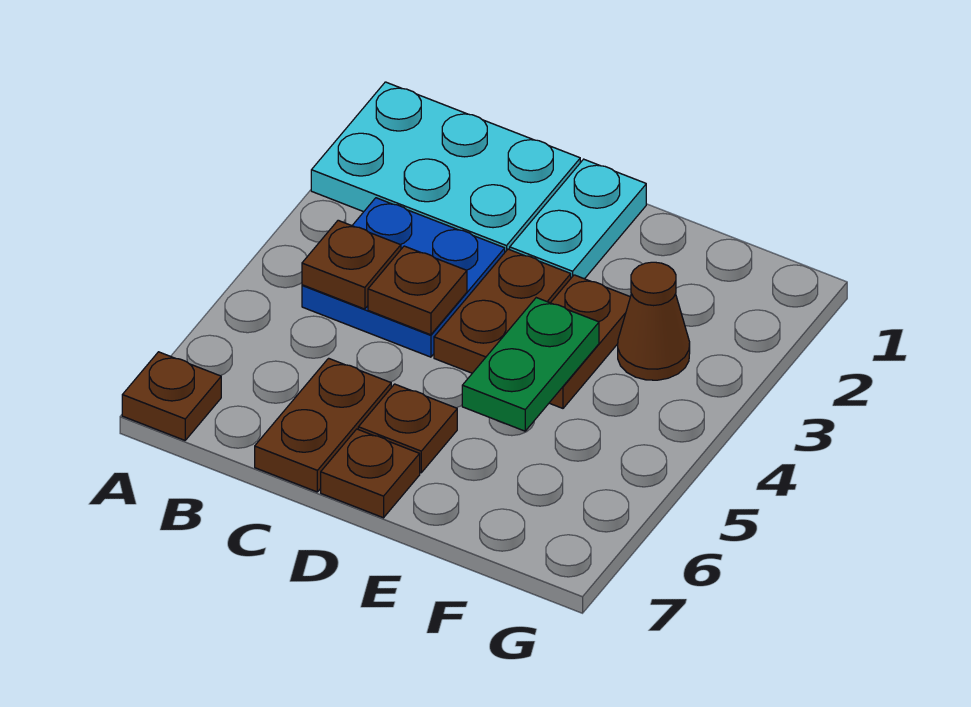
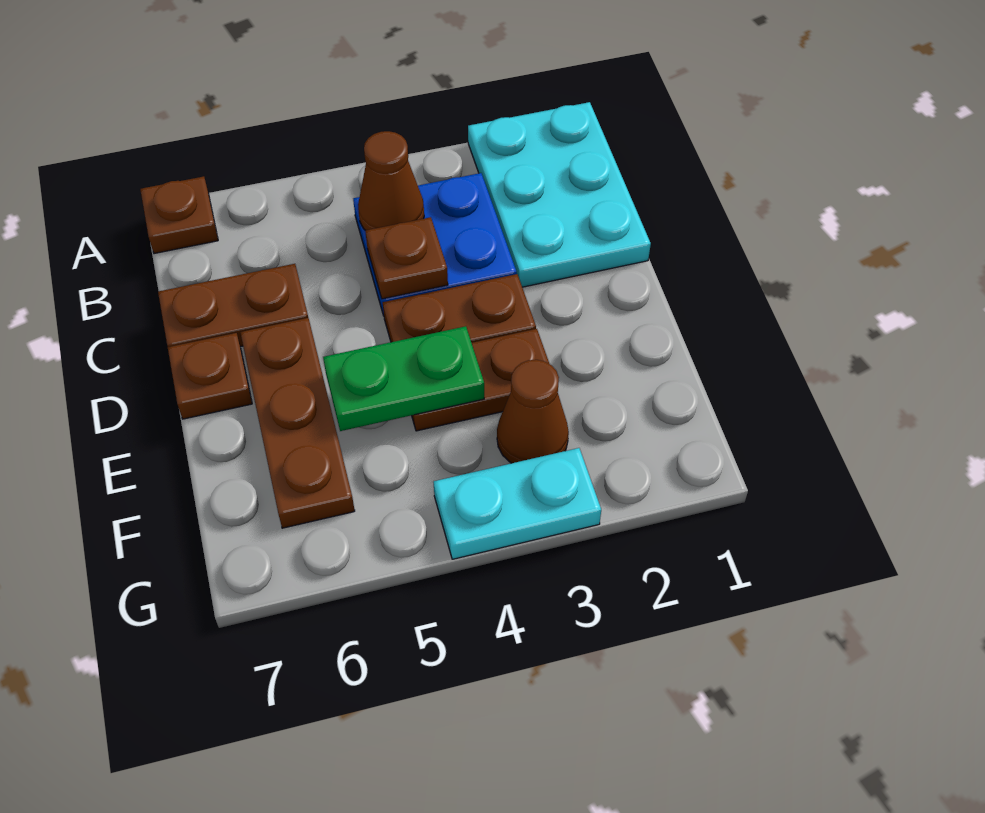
brown 1x1 plate [302,220,401,309] -> brown 1x1 cone [358,131,424,230]
cyan 1x2 plate [510,159,646,279] -> cyan 1x2 plate moved to [434,448,601,559]
brown 1x1 plate [358,384,457,473] -> brown 1x3 plate [240,318,355,528]

